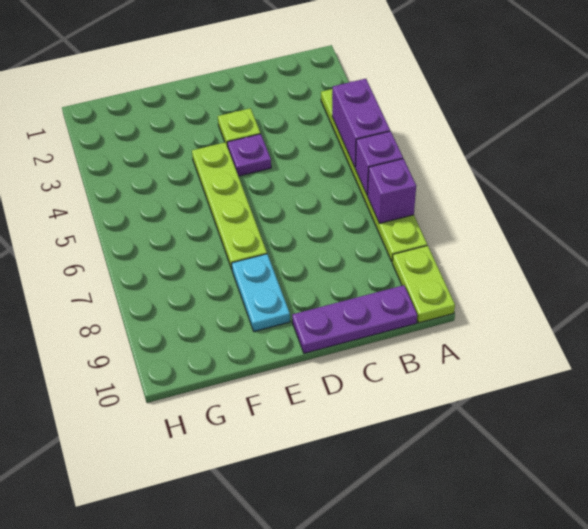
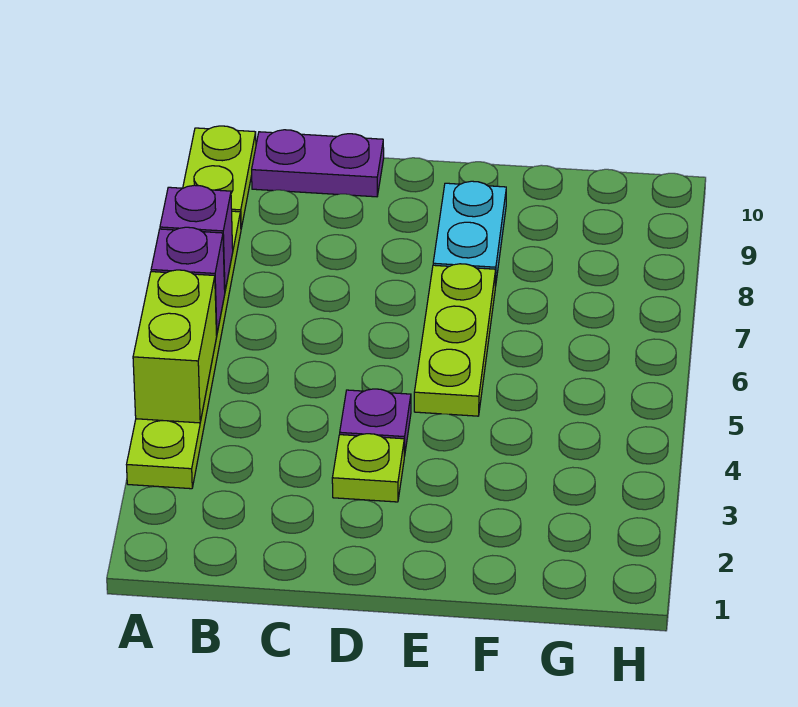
purple 1x2 brick [332,79,390,167] -> lime 1x2 brick [133,270,217,423]
purple 1x3 plate [292,285,417,353] -> purple 1x2 plate [252,130,384,197]
lime 1x4 plate [192,142,267,269] -> lime 1x3 plate [414,264,496,416]

